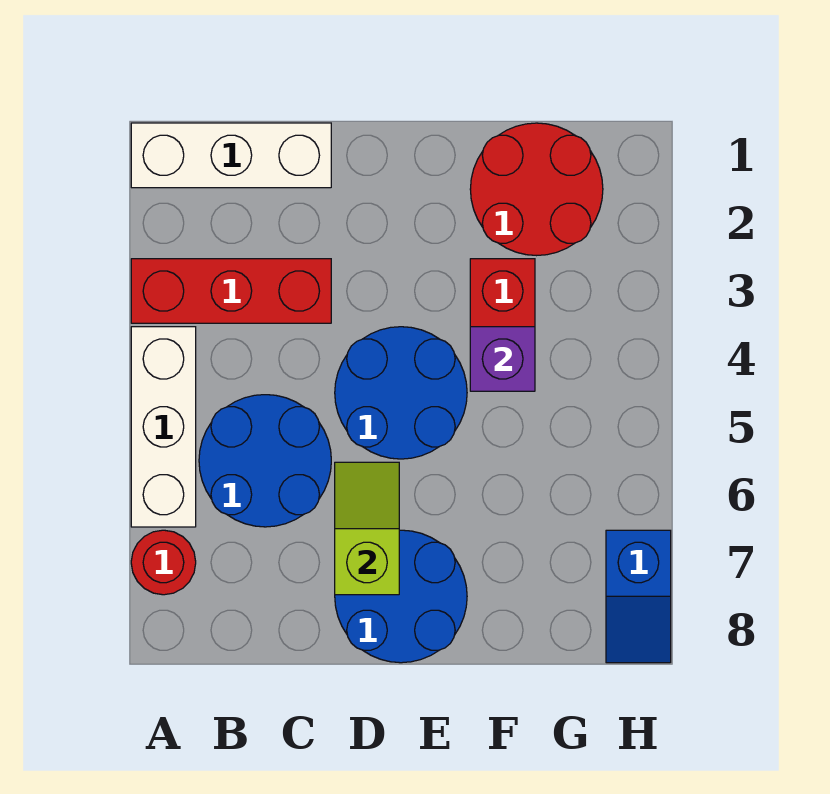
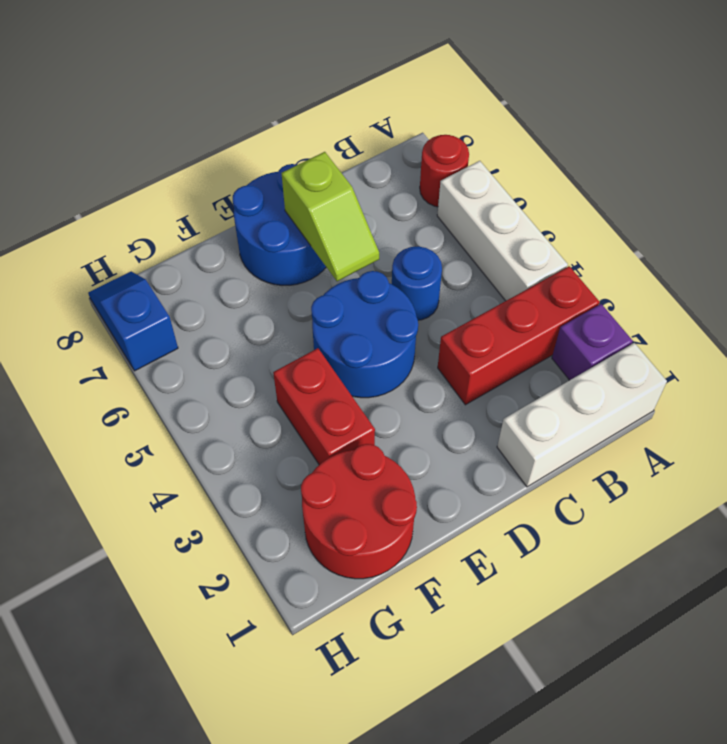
blue 2x2 round brick [199,395,331,527] -> blue 1x1 round brick [392,246,442,320]
purple 1x1 brick [470,327,535,391] -> purple 1x1 brick moved to [552,304,633,380]

